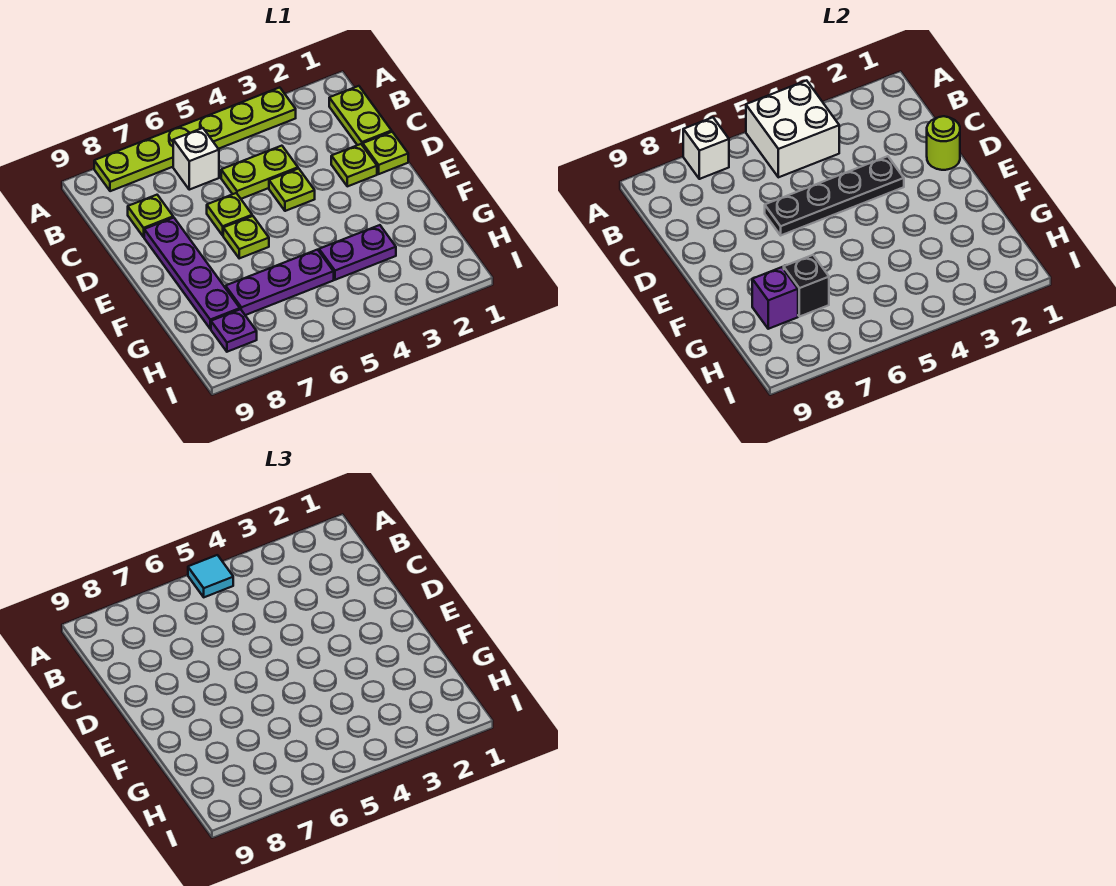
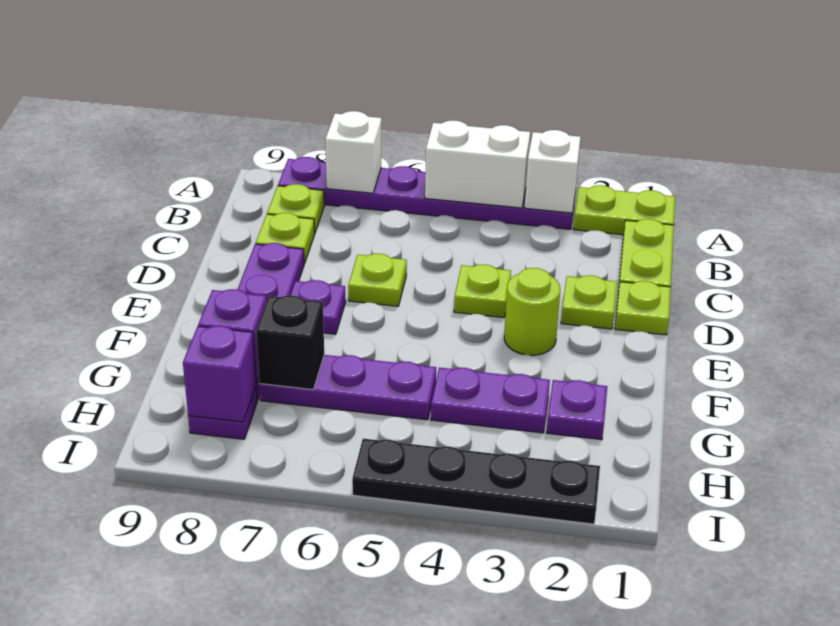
lime 1x6 plate [94,87,296,191] -> purple 1x6 plate [278,157,576,229]
white 2x2 brick [746,80,839,177] -> white 1x2 brick [425,121,530,208]
cyan 1x1 tile [188,555,233,597] -> none
white 1x1 brick [173,128,219,190] -> white 1x1 brick moved to [525,130,580,213]
lime 1x2 plate [221,146,298,199] -> lime 1x2 plate moved to [573,185,675,235]
lime 1x1 round brick [927,116,960,170] -> lime 1x1 round brick moved to [504,268,560,355]
black 1x4 plate [765,156,904,235] -> black 1x4 plate moved to [352,439,600,524]
lime 1x1 plate [223,216,269,258] -> lime 1x1 plate moved to [267,184,324,233]
none -> purple 1x1 plate [290,280,346,334]
none -> purple 1x1 plate [547,380,607,440]
none -> purple 1x1 brick [183,326,256,422]

